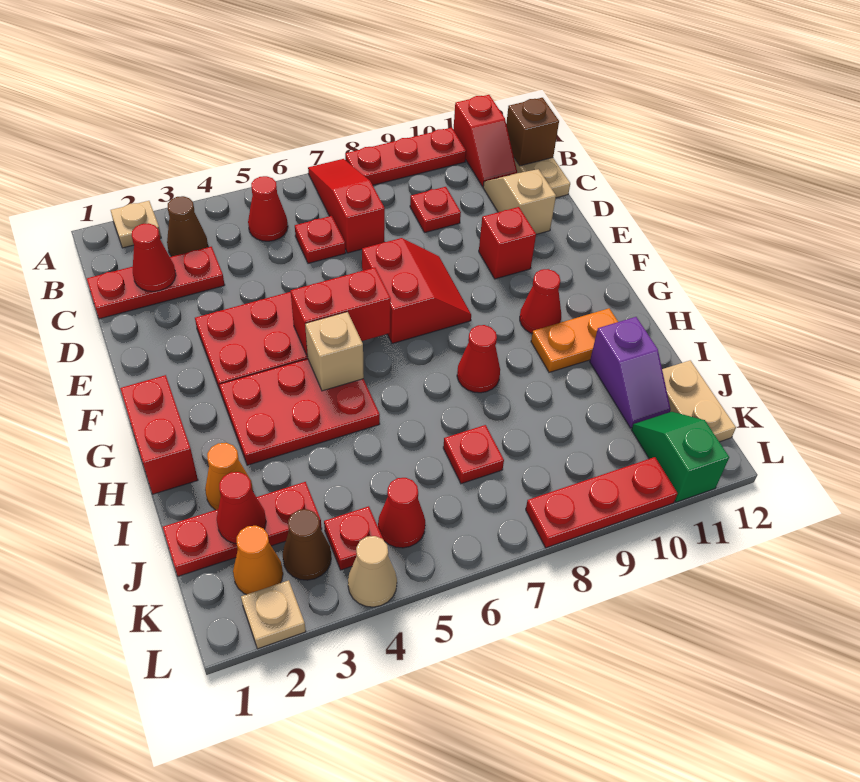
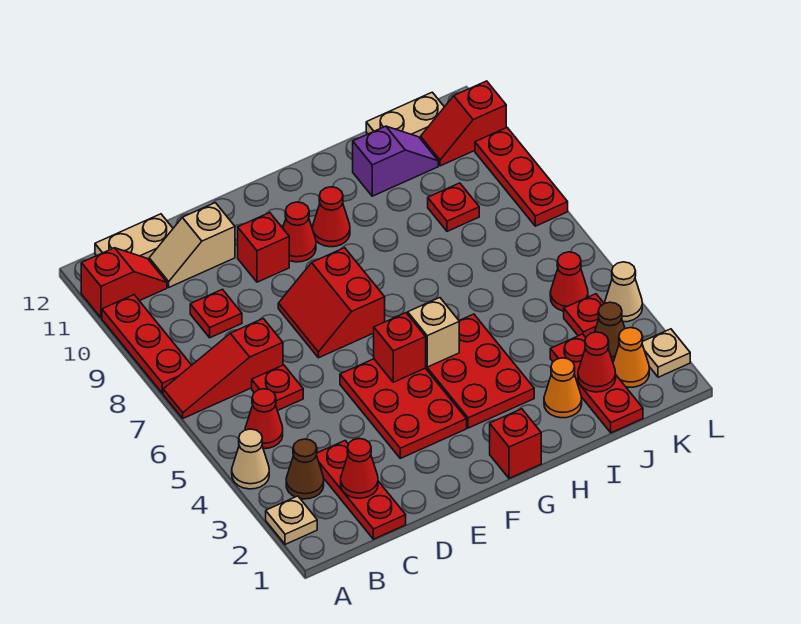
none -> tan 1x1 cone [232,429,269,489]
brown 1x1 brick [506,98,559,166] -> none
red 2x2 slope [362,238,471,344] -> red 2x2 slope turned to [278,248,385,358]
red 1x2 brick [291,268,391,357] -> red 1x1 brick [374,313,426,382]
red 1x2 brick [120,375,198,494] -> red 1x1 brick [490,409,541,478]
red 1x1 cone [457,325,500,393] -> red 1x1 cone moved to [283,202,316,262]
orange 1x2 plate [531,308,618,372] -> none
red 1x1 plate [443,425,504,484] -> red 1x1 plate moved to [428,183,479,231]
green 1x2 slope [632,412,729,502] -> red 1x2 slope [421,81,506,166]

